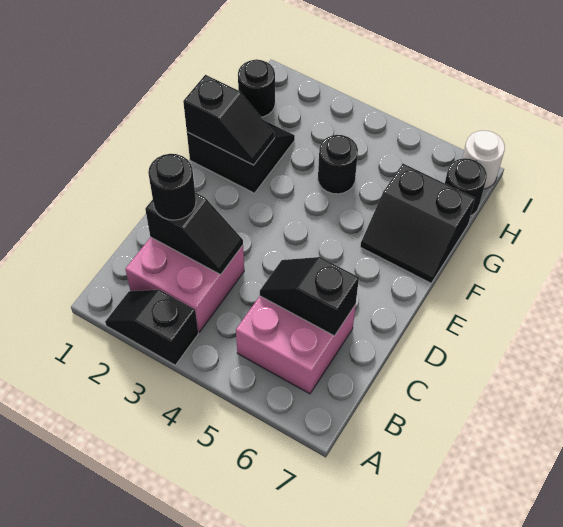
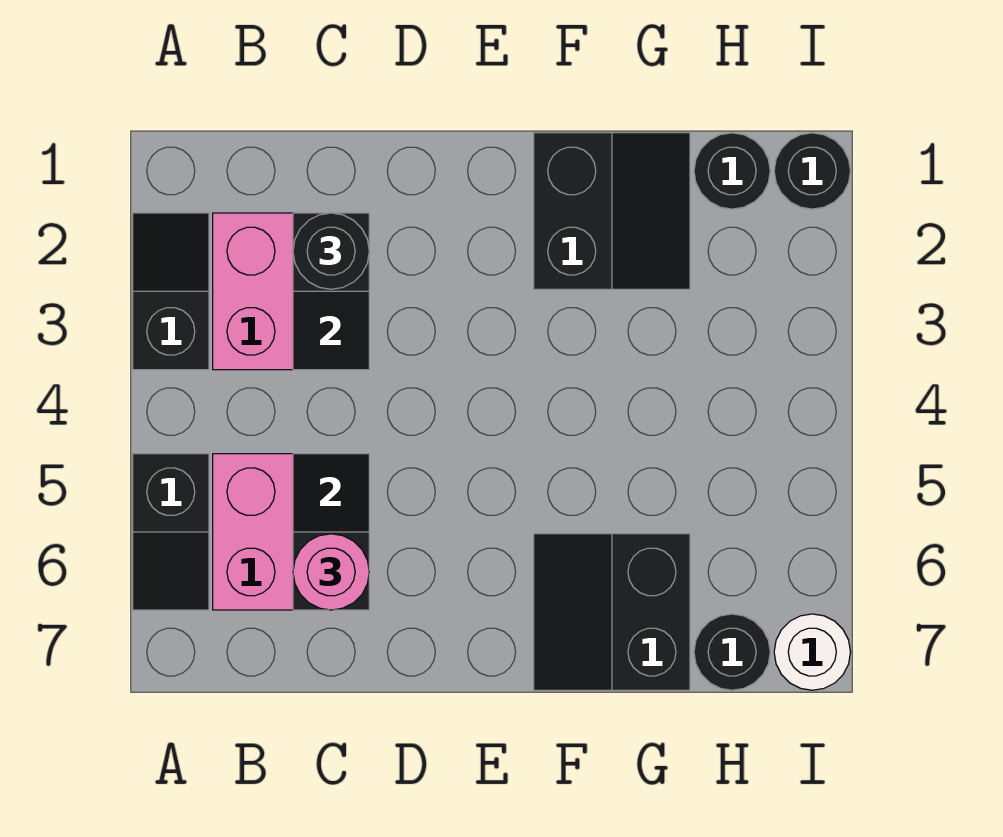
none -> pink 1x1 round brick [293,534,369,610]
black 1x2 slope [183,75,274,165] -> black 1x2 slope moved to [133,454,209,610]
black 1x1 round brick [318,135,358,194] -> black 1x1 round brick moved to [774,133,850,209]

